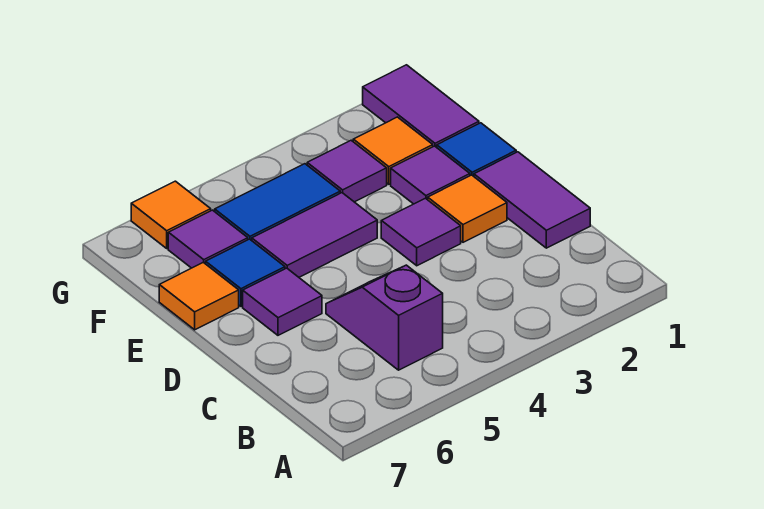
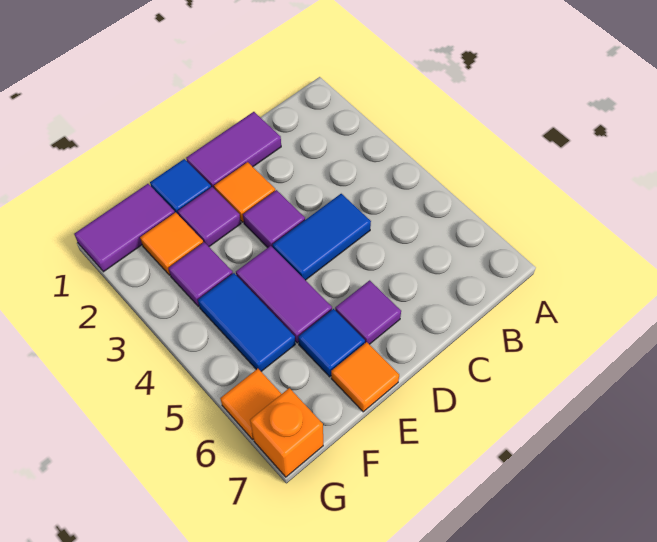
purple 1x2 slope [326,265,443,370] -> none
none -> blue 1x2 tile [273,194,371,280]
purple 1x1 tile [168,210,248,268] -> none
none -> orange 1x1 brick [250,388,323,477]

